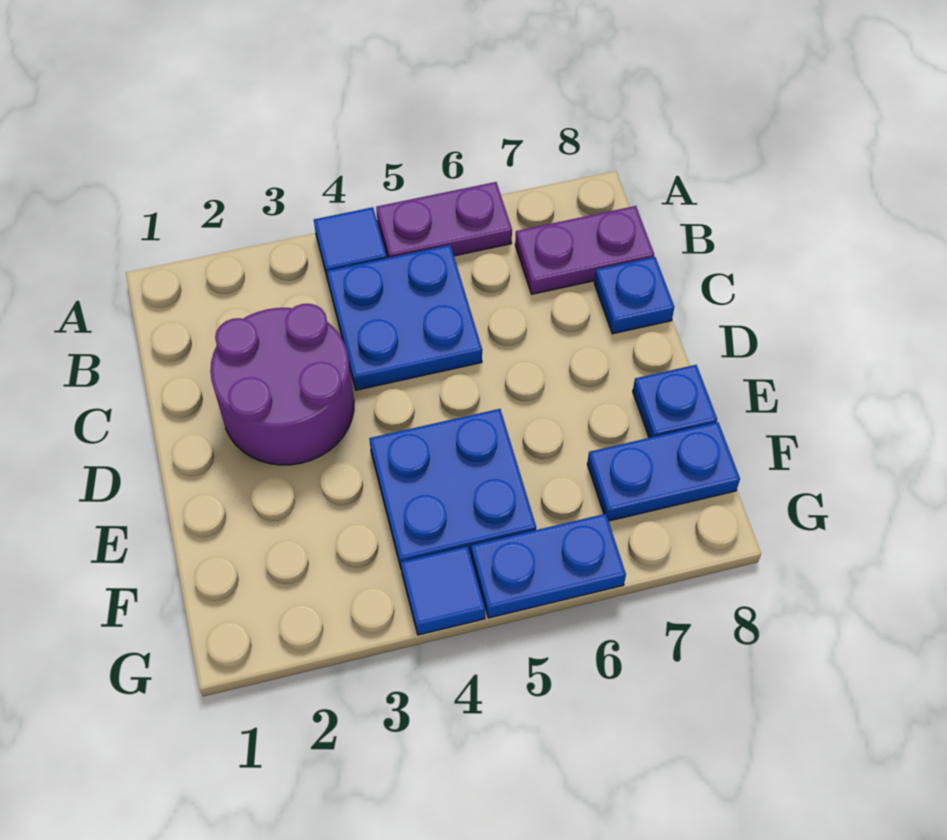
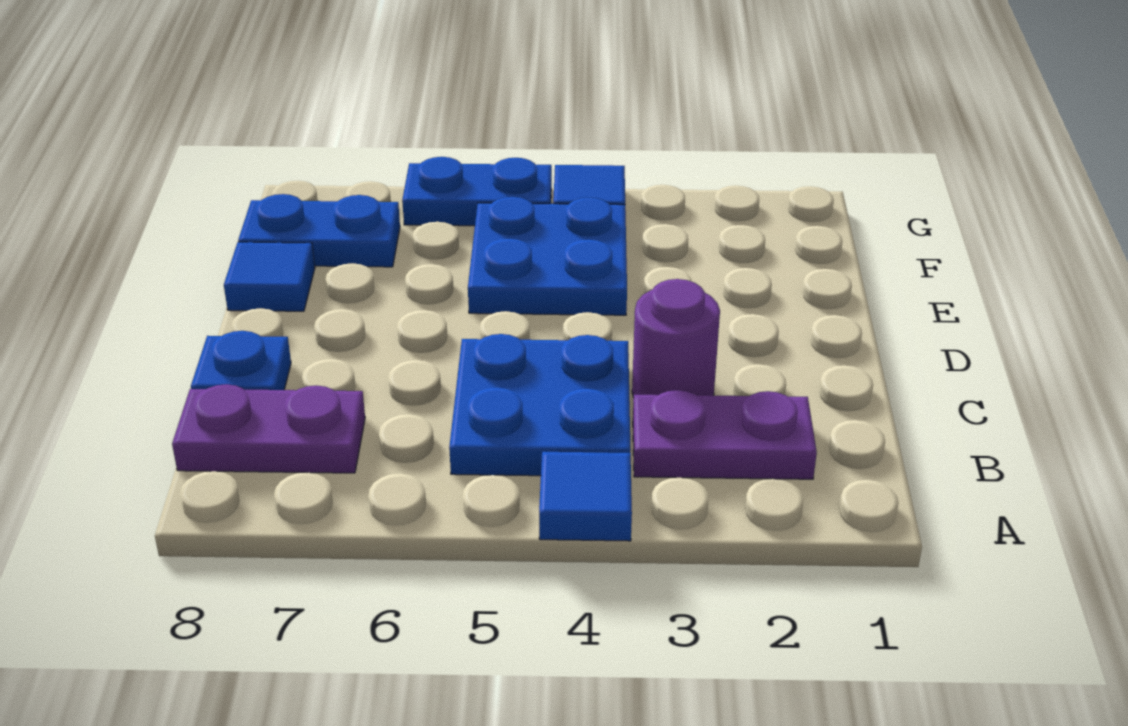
purple 1x2 plate [376,182,512,258] -> purple 1x2 plate moved to [633,390,817,479]
purple 2x2 round brick [210,304,354,465] -> purple 1x1 round brick [632,279,720,397]
blue 1x1 plate [633,365,717,438] -> blue 1x1 tile [224,242,315,311]

